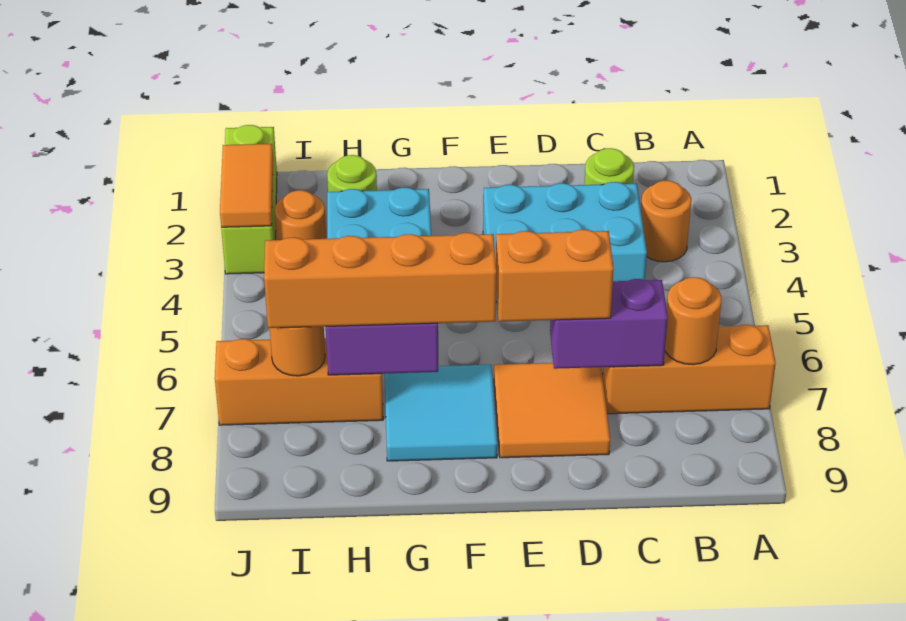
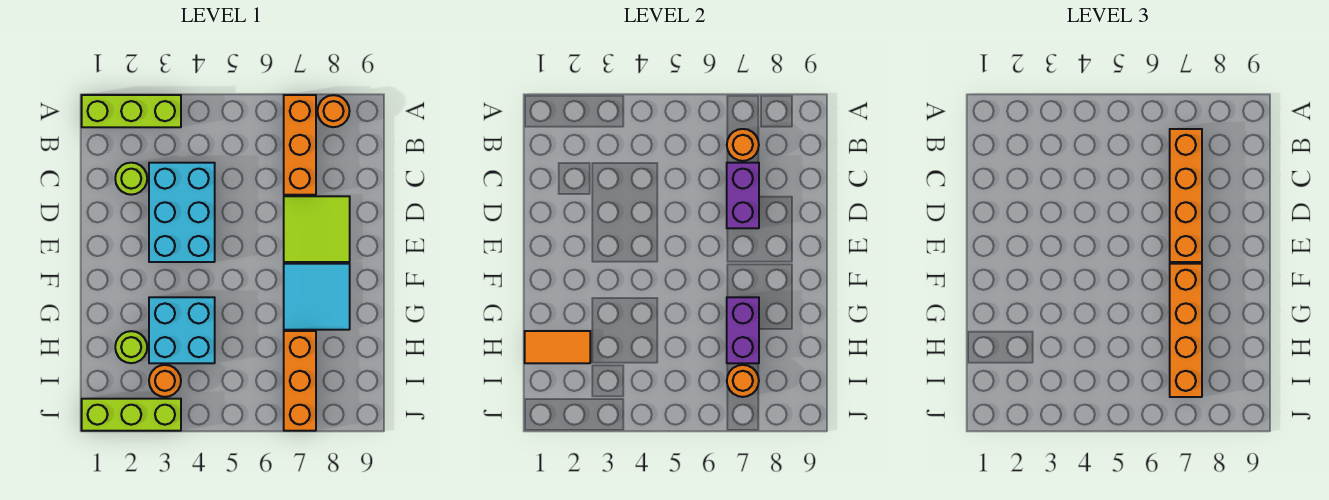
none -> lime 1x3 brick [82,95,181,127]
orange 1x1 round brick [641,181,691,262] -> orange 1x1 round brick moved to [318,95,350,127]
orange 2x2 tile [494,363,610,458] -> lime 2x2 tile [284,196,350,262]
orange 1x2 brick [496,230,614,322] -> orange 1x4 brick [1170,129,1202,262]
orange 1x2 tile [220,144,273,227] -> orange 1x2 tile moved to [525,331,590,363]

